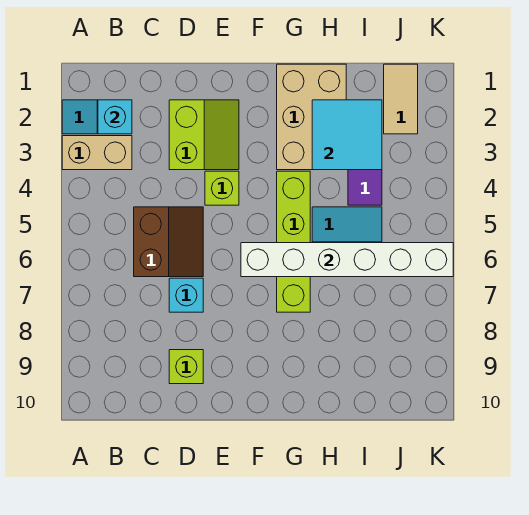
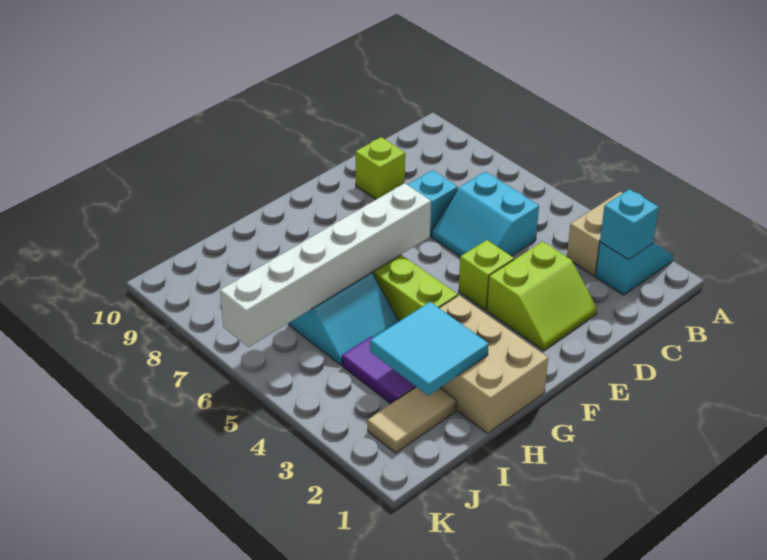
brown 2x2 slope [134,207,203,277] -> cyan 2x2 slope [432,172,539,256]
lime 2x2 slope [169,100,239,170] -> lime 2x2 slope turned to [487,241,597,351]
tan 1x2 tile [384,64,418,134] -> tan 1x2 tile turned to [368,387,456,453]

